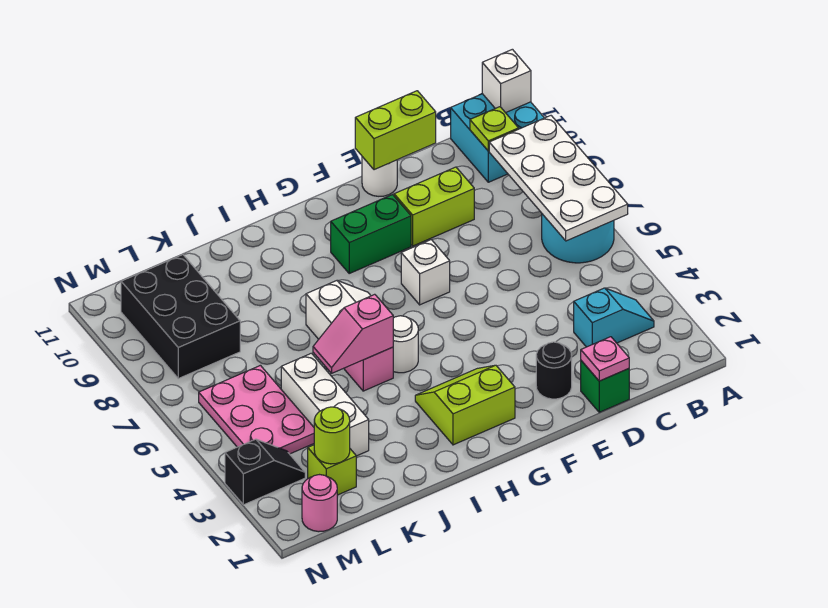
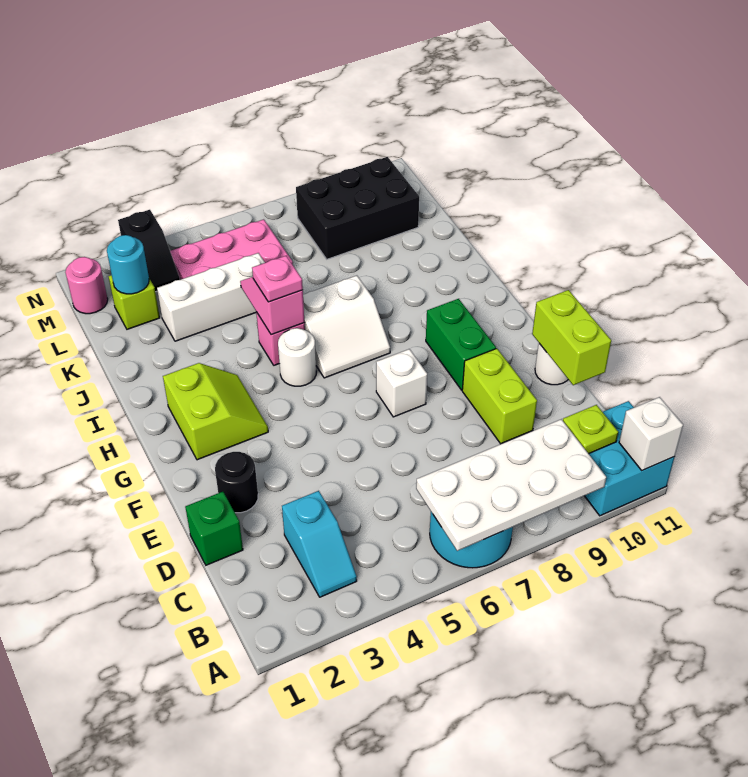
pink 1x1 plate [581,337,629,381] -> pink 1x1 plate moved to [252,256,303,302]
lime 1x1 round brick [314,407,350,464] -> cyan 1x1 round brick [107,235,149,294]

